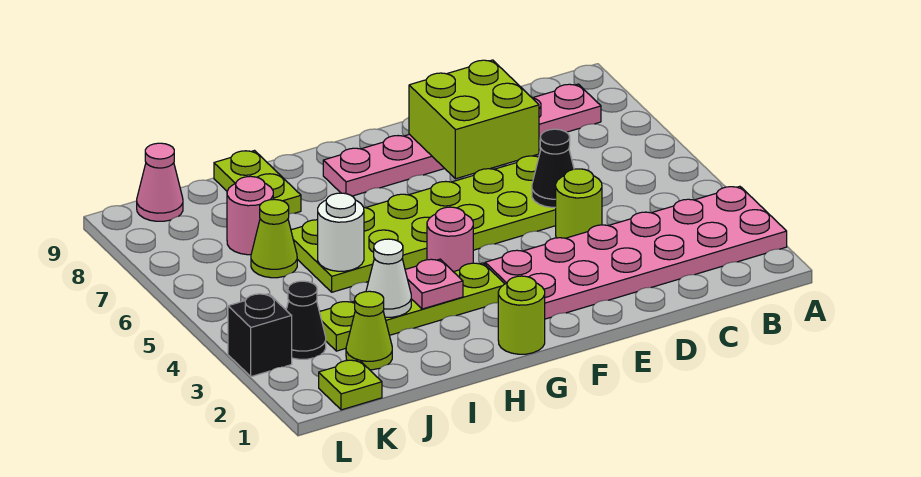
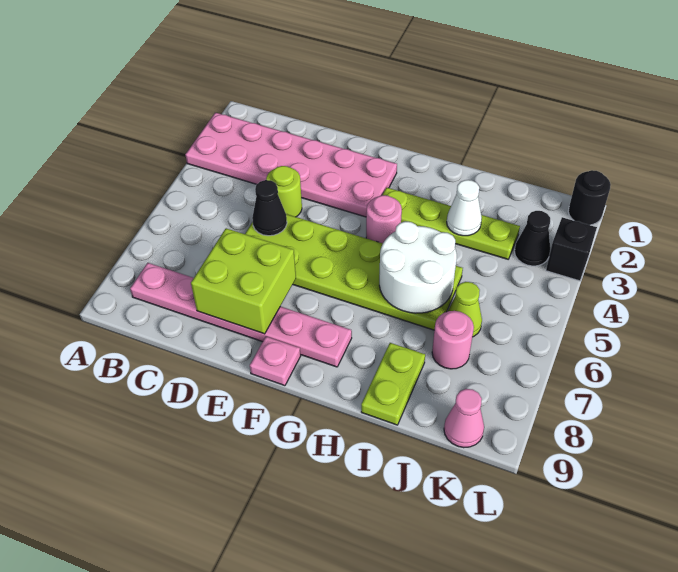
lime 1x1 round brick [498,276,545,354] -> none
pink 1x1 plate [405,259,463,309] -> pink 1x1 plate moved to [250,336,301,386]
white 1x1 round brick [318,193,364,271] -> white 2x2 round brick [379,221,457,313]
lime 1x1 cone [346,291,392,370] -> none
lime 1x1 plate [319,360,382,410] -> none
none -> black 1x1 round brick [568,170,611,225]

